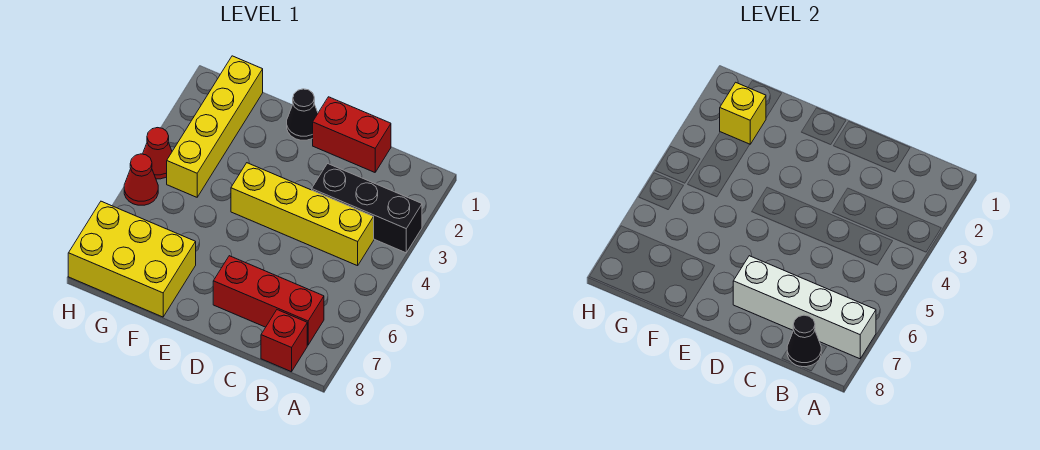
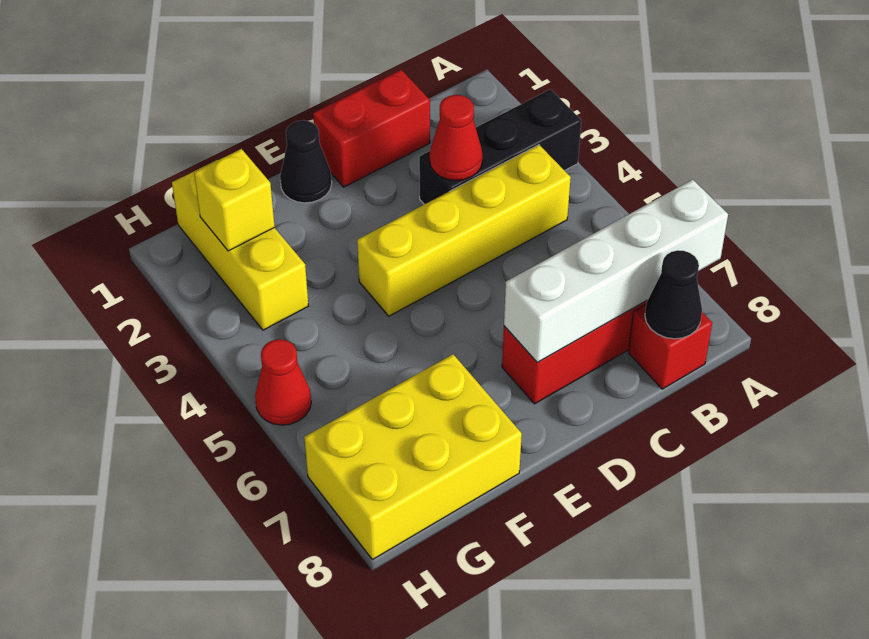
yellow 1x4 brick [167,56,263,197] -> yellow 1x3 brick [172,160,308,330]
red 1x1 cone [143,128,172,179] -> red 1x1 cone moved to [430,95,483,181]

